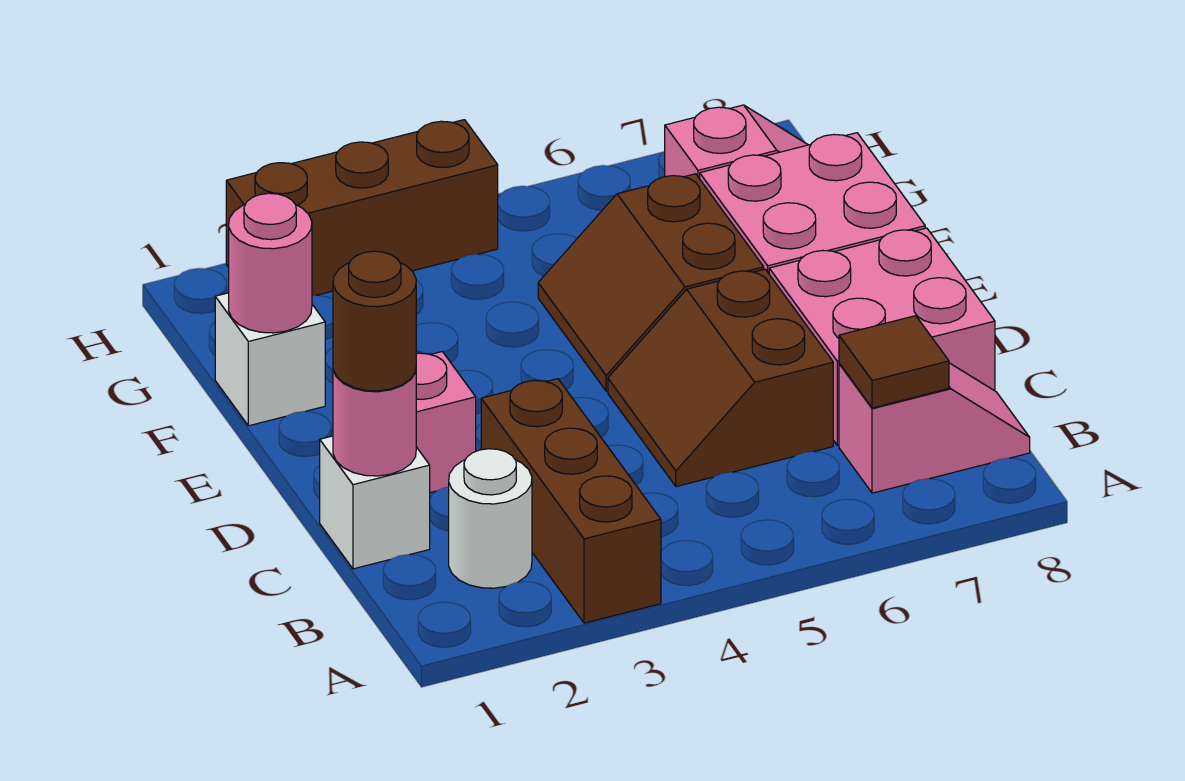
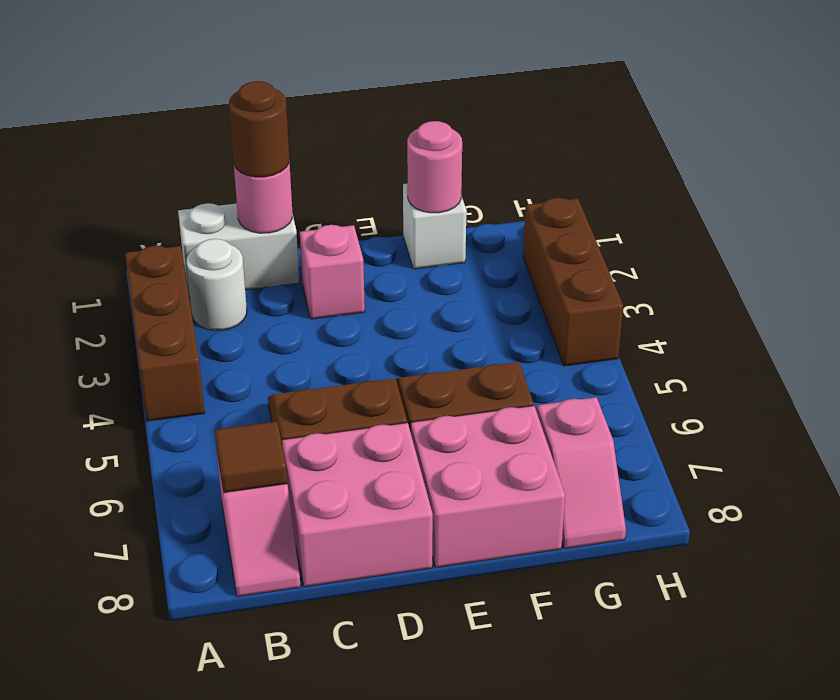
brown 1x3 brick [481,379,661,623] -> brown 1x3 brick turned to [125,246,205,421]
white 1x1 brick [320,436,430,569] -> white 1x2 brick [178,203,299,297]

